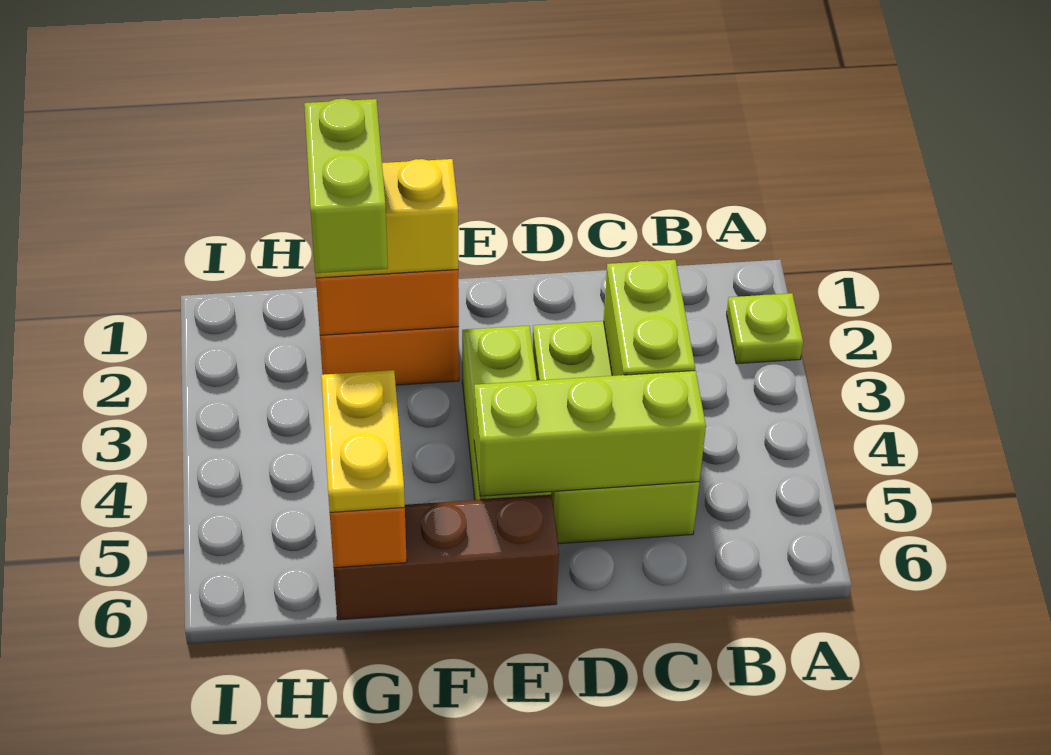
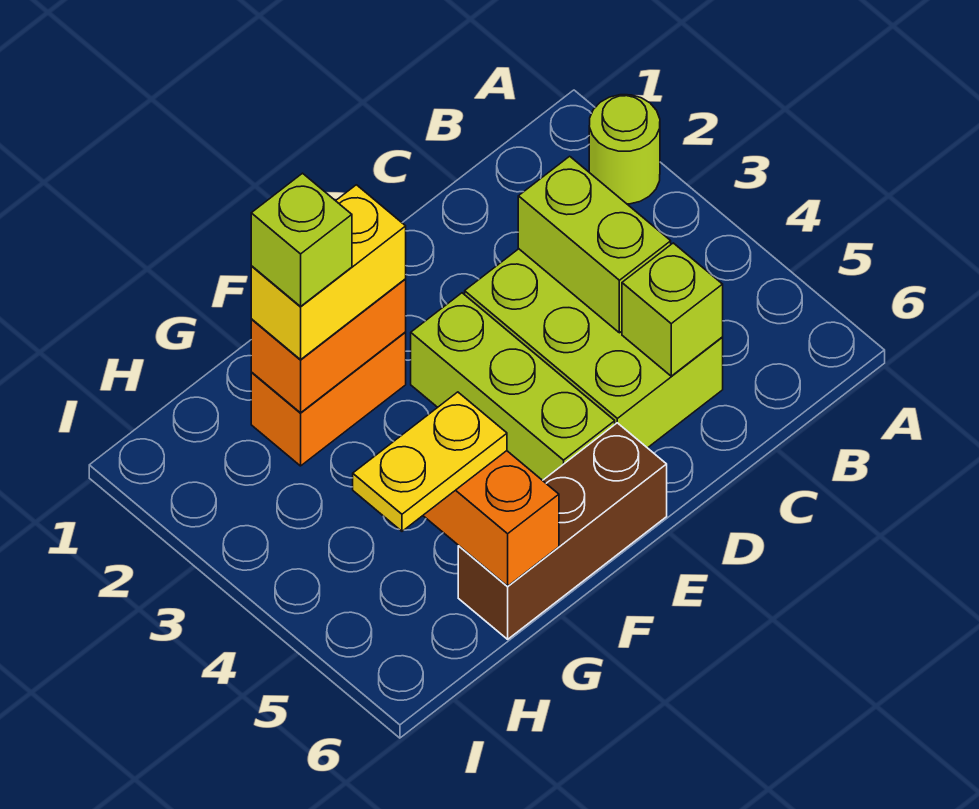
lime 1x1 plate [727,293,803,364] -> lime 1x1 round brick [589,95,660,204]
lime 1x3 brick [474,371,706,496] -> lime 1x1 brick [622,243,723,376]
lime 1x2 brick [304,99,388,273] -> lime 1x1 brick [251,173,352,306]
yellow 1x2 plate [321,370,405,512] -> yellow 1x2 plate turned to [353,392,507,531]

